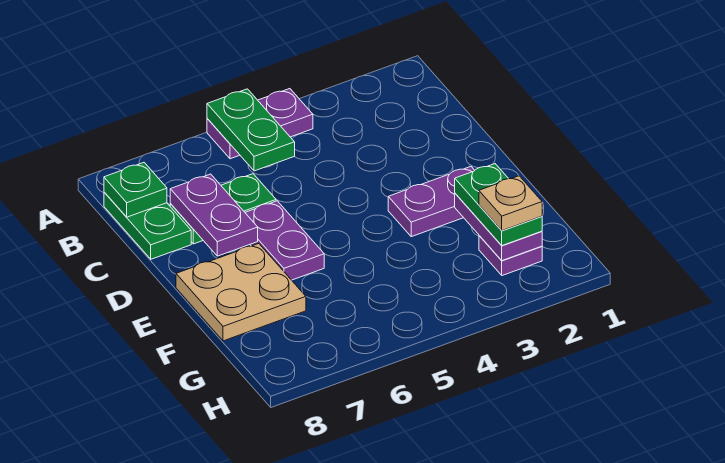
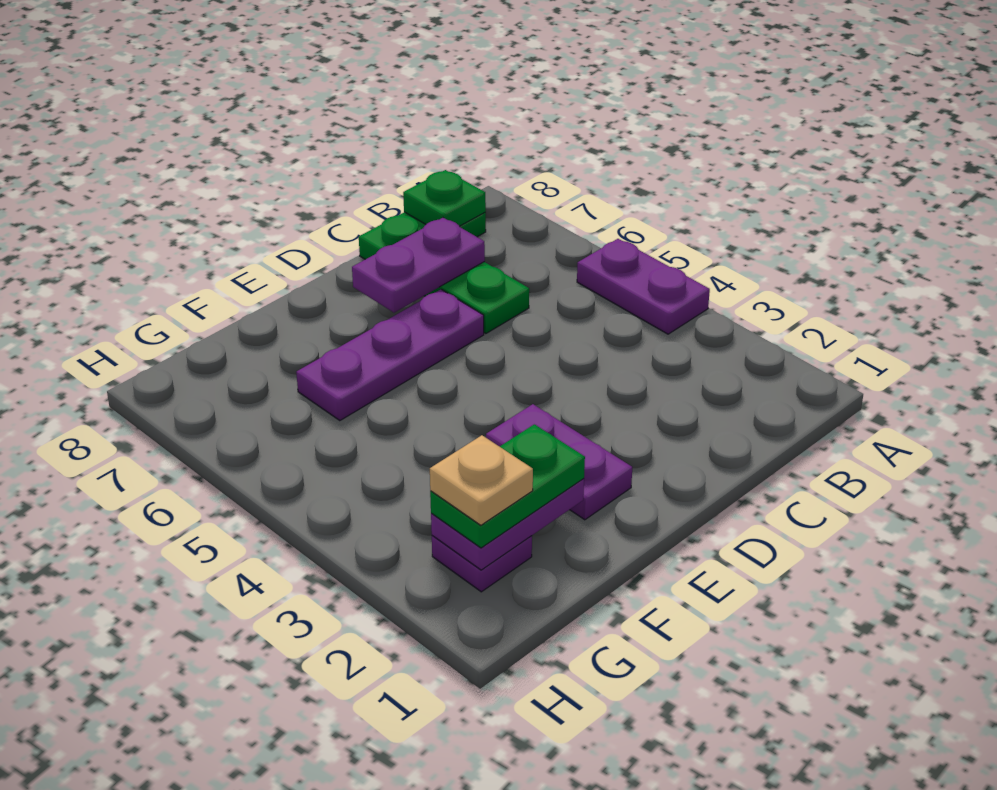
green 1x2 plate [207,89,295,171] -> none
purple 1x2 plate [245,201,324,280] -> purple 1x3 plate [296,289,484,421]
tan 2x2 plate [176,244,306,341] -> none

